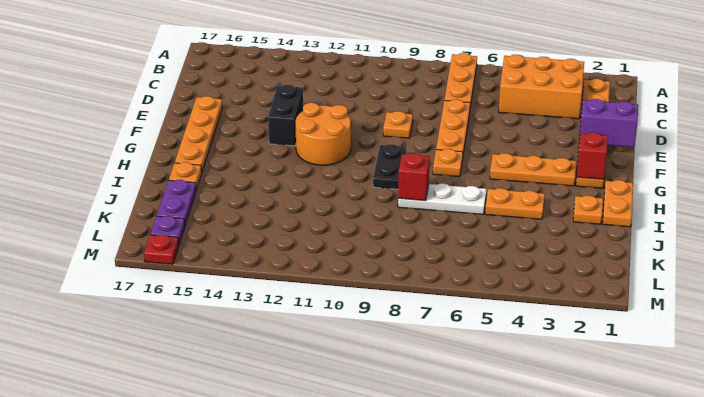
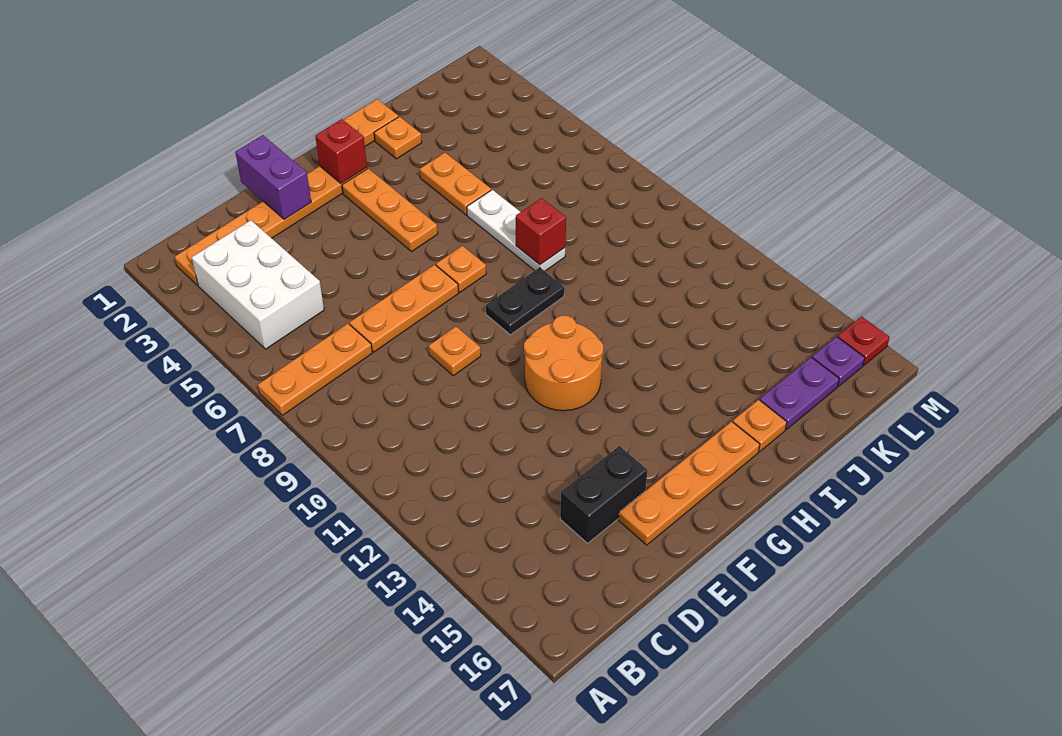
orange 2x3 brick [499,55,584,119] -> white 2x3 brick [192,220,324,349]
black 1x2 brick [268,84,303,146] -> black 1x2 brick moved to [560,446,647,543]

